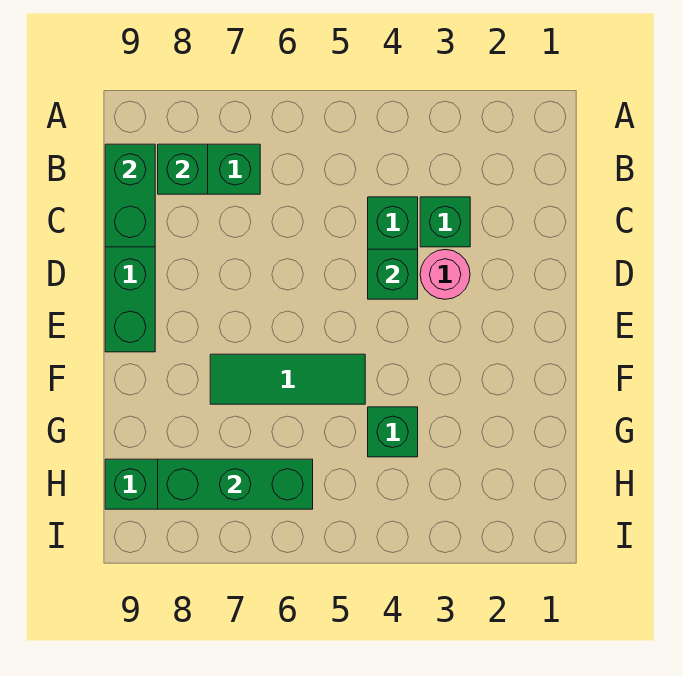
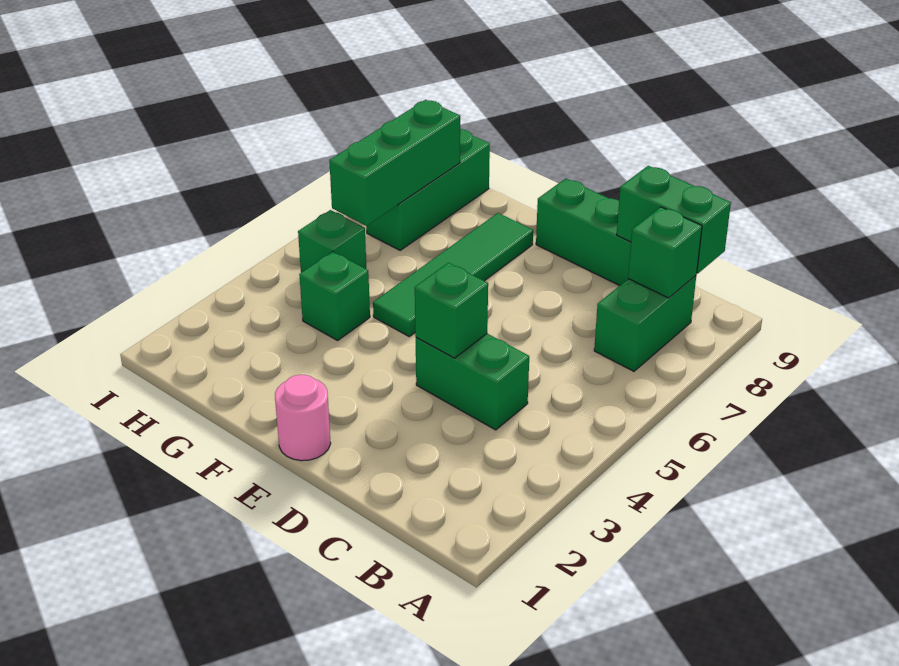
green 1x1 brick [420,197,470,247] -> green 1x1 brick moved to [298,210,366,273]
pink 1x1 round brick [420,250,470,299] -> pink 1x1 round brick moved to [275,375,331,461]
green 1x3 tile [210,354,365,404] -> green 1x4 tile [373,213,533,336]

